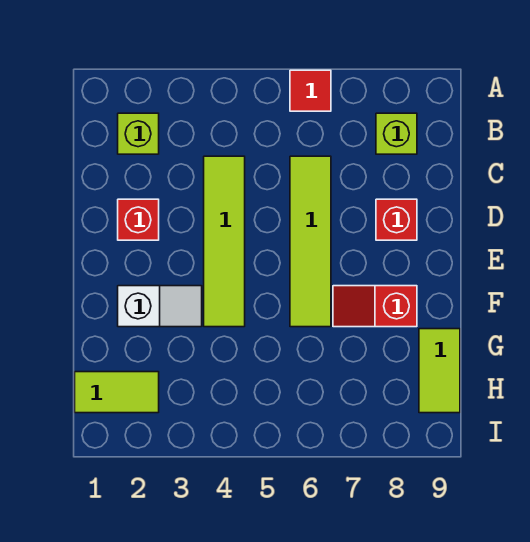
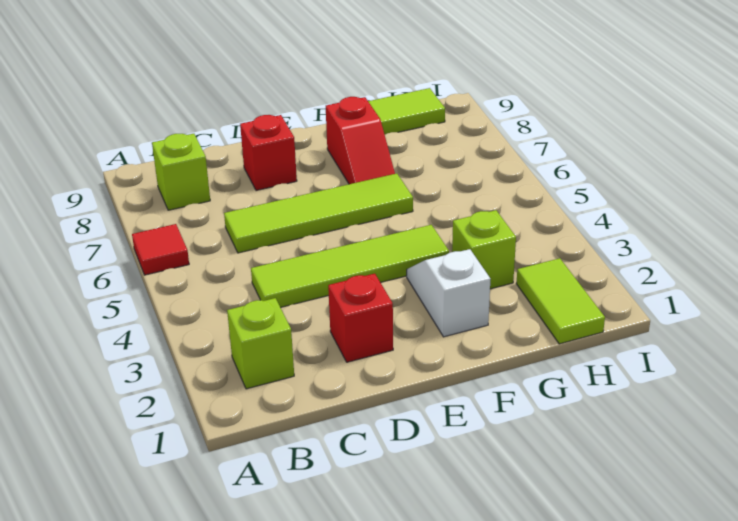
none -> lime 1x1 brick [452,210,516,289]

